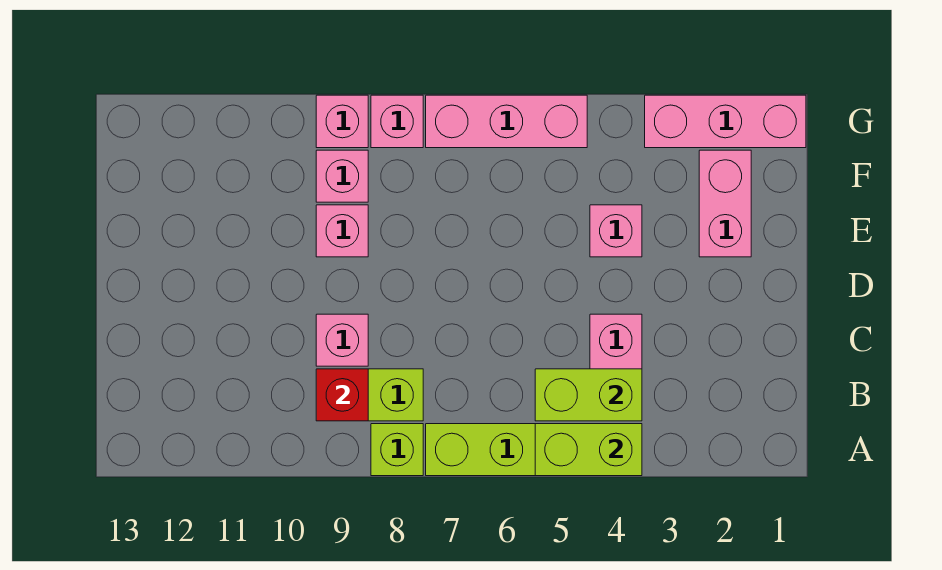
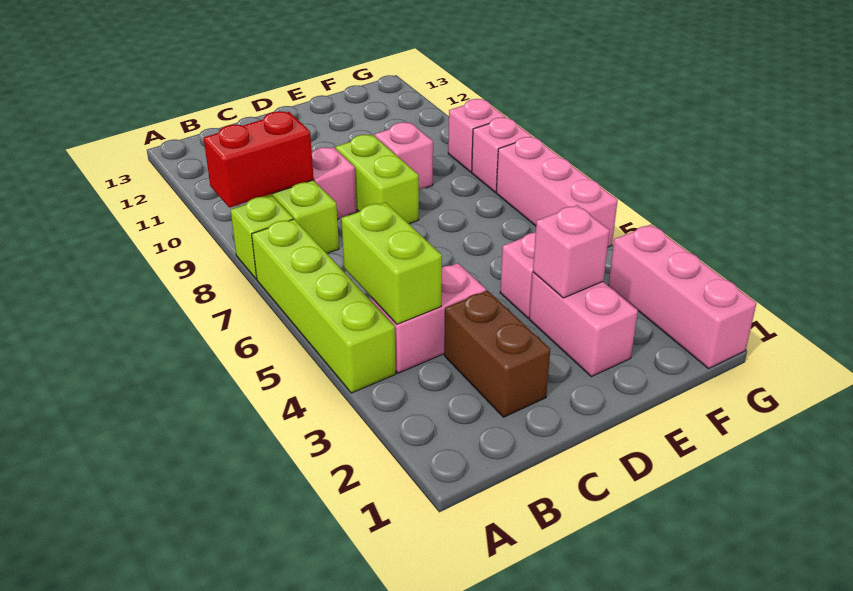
lime 1x2 brick [535,424,642,476] -> lime 1x2 brick moved to [336,135,419,224]
red 1x1 brick [316,369,368,421] -> red 1x2 brick [204,111,314,208]
none -> brown 1x2 brick [444,291,550,417]
pink 1x2 brick [699,150,751,257] -> pink 1x2 brick turned to [529,272,638,377]
pink 1x1 brick [316,150,368,202] -> pink 1x1 brick moved to [533,205,610,298]

